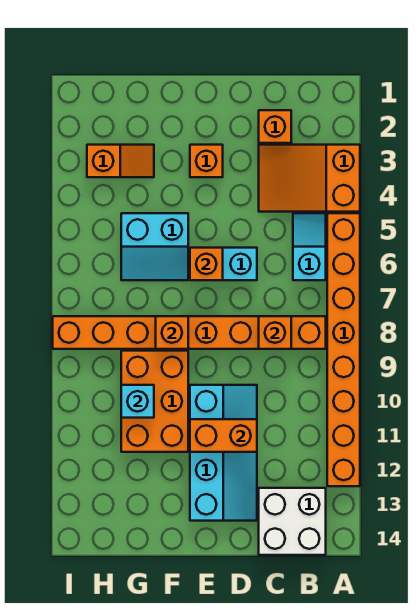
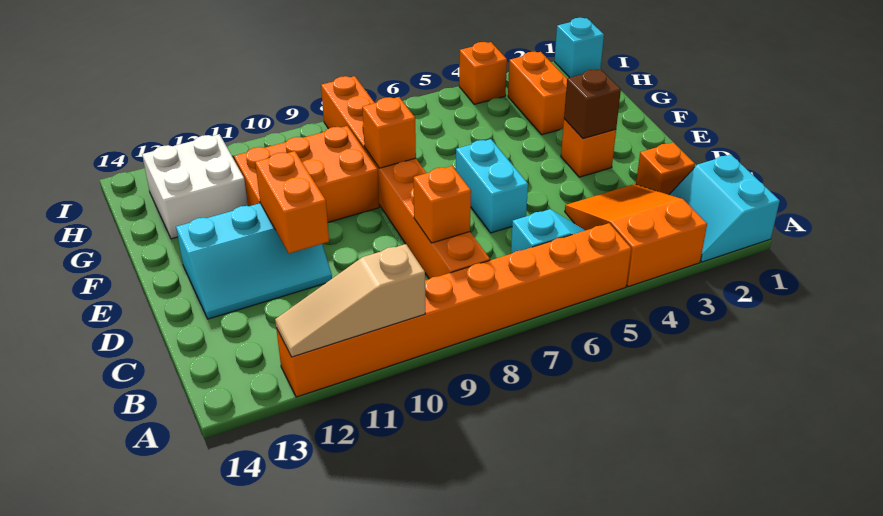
none -> tan 1x3 slope [275,244,425,357]
white 2x2 brick [259,488,326,555] -> white 2x2 brick moved to [142,134,248,239]
cyan 2x4 slope [190,385,257,521] -> cyan 2x3 slope [176,203,332,319]
none -> brown 1x1 brick [564,70,621,139]
orange 1x1 brick [190,248,223,280] -> orange 1x1 brick moved to [459,42,507,104]
cyan 2x2 slope [121,213,188,280] -> cyan 2x2 slope moved to [669,155,780,262]
orange 1x2 slope [87,145,154,177] -> orange 1x2 brick [508,52,567,135]
cyan 1x1 brick [121,385,154,418] -> cyan 1x1 brick moved to [554,18,604,78]

